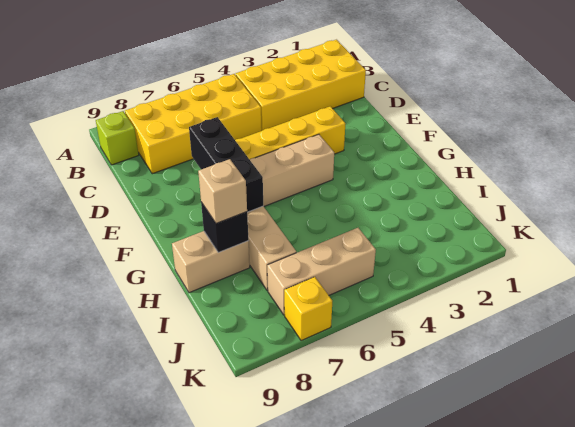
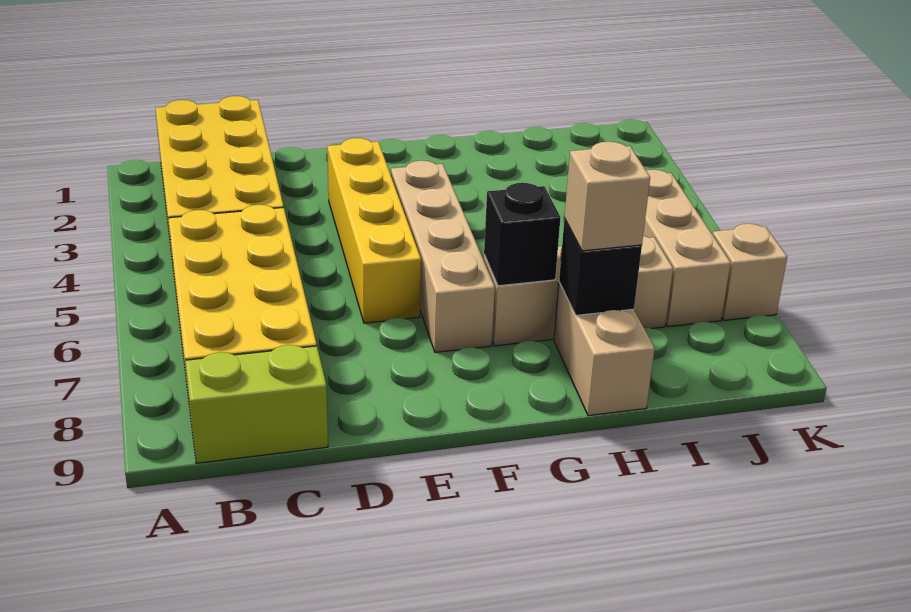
lime 1x1 brick [96,111,139,165] -> lime 1x2 brick [185,345,328,463]
black 1x3 brick [189,117,263,212] -> black 1x1 brick [484,183,561,286]
yellow 1x1 brick [284,277,332,341] -> tan 1x1 brick [712,224,787,320]

